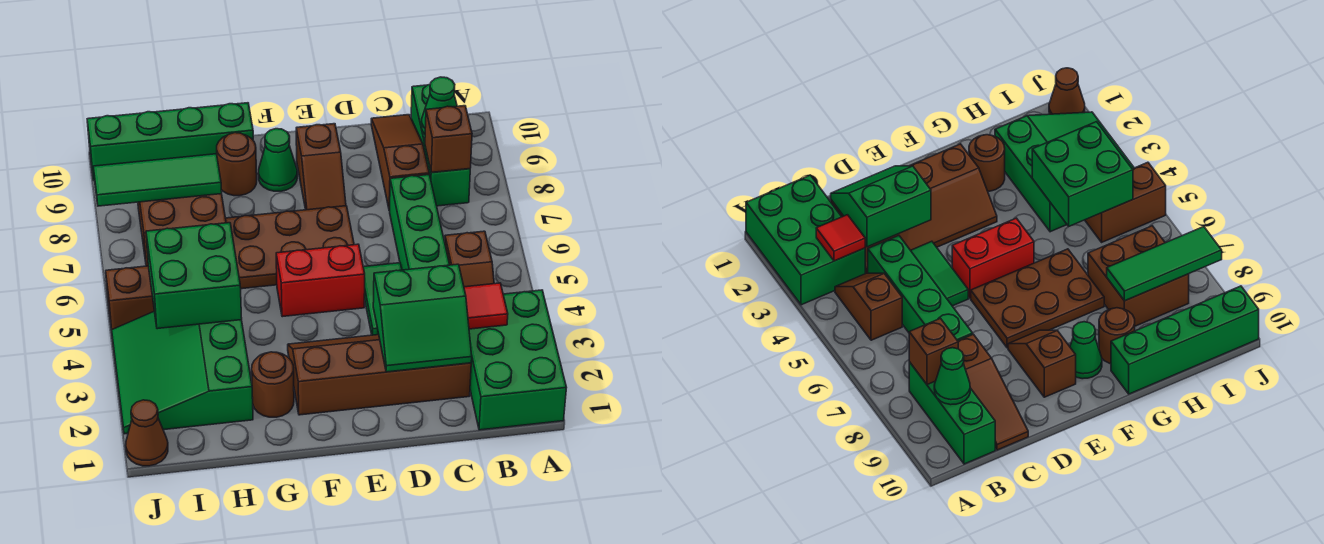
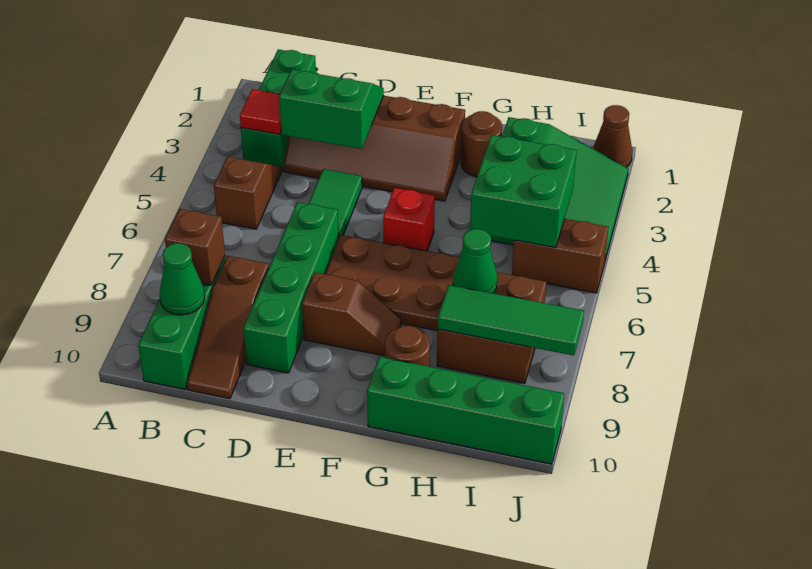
green 2x3 brick [469,290,566,430] -> green 1x3 brick [241,49,316,172]
green 1x4 brick [389,175,449,270] -> green 1x4 brick moved to [243,202,339,373]
red 1x2 brick [276,244,365,317] -> red 1x1 brick [383,188,435,251]
brown 1x2 slope [296,124,346,210] -> brown 1x2 slope turned to [302,272,401,356]
green 1x1 cone [258,129,297,191] -> green 1x1 cone moved to [453,229,497,293]

